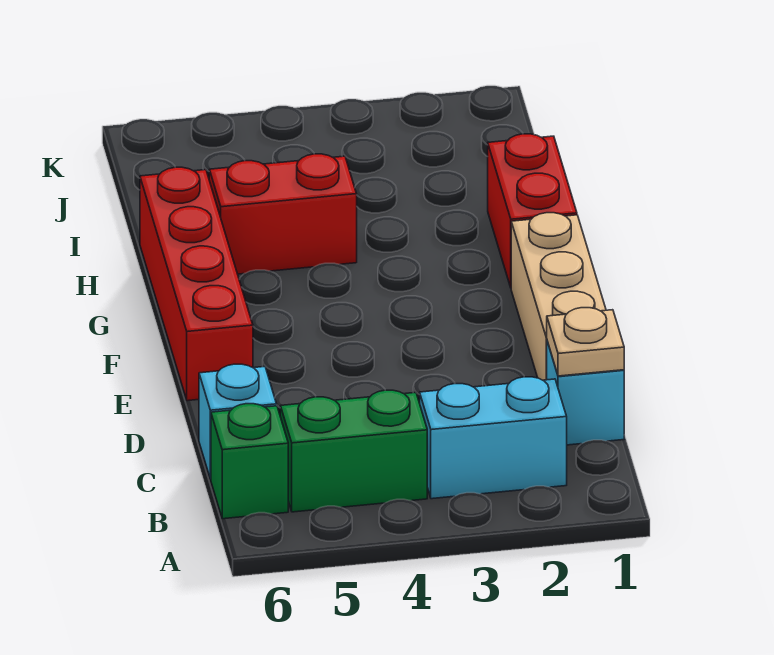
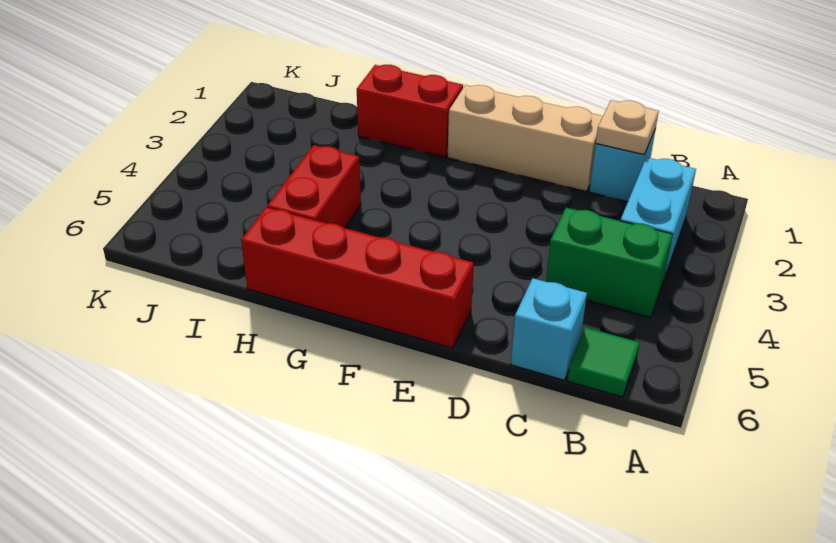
green 1x2 brick [280,390,427,512] -> green 1x2 brick turned to [546,208,673,317]
green 1x1 brick [211,404,288,519] -> green 1x1 tile [568,327,640,397]

